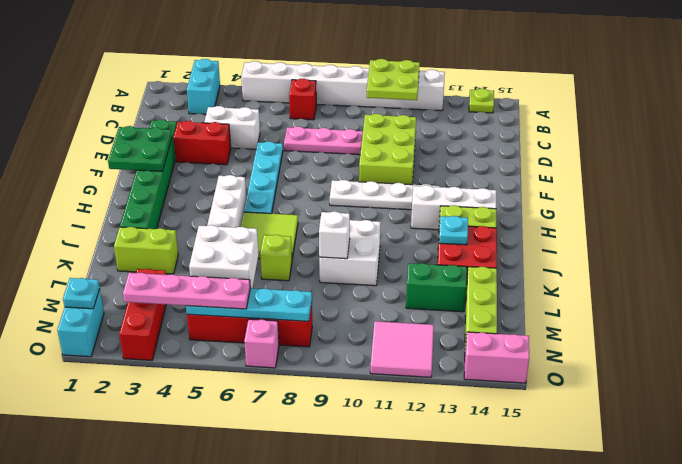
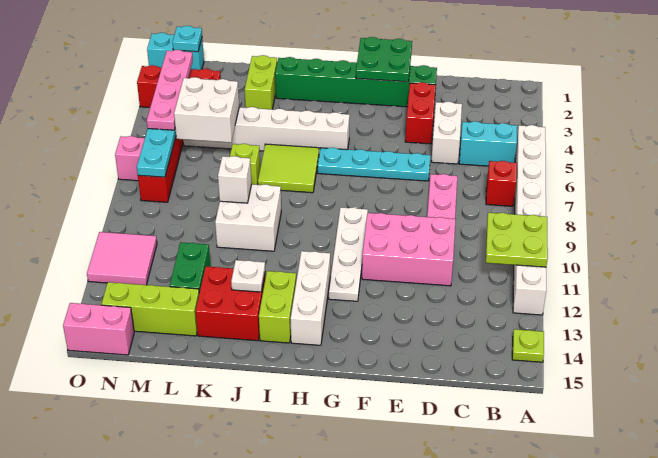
cyan 1x2 brick [187,59,220,114] -> cyan 1x2 brick moved to [459,121,517,166]
lime 2x3 brick [359,114,416,185] -> pink 2x3 brick [362,213,456,286]
cyan 1x1 plate [439,216,468,245] -> white 1x1 plate [231,260,265,292]
pink 1x2 brick [464,332,529,383] -> pink 1x2 brick turned to [63,303,134,355]

